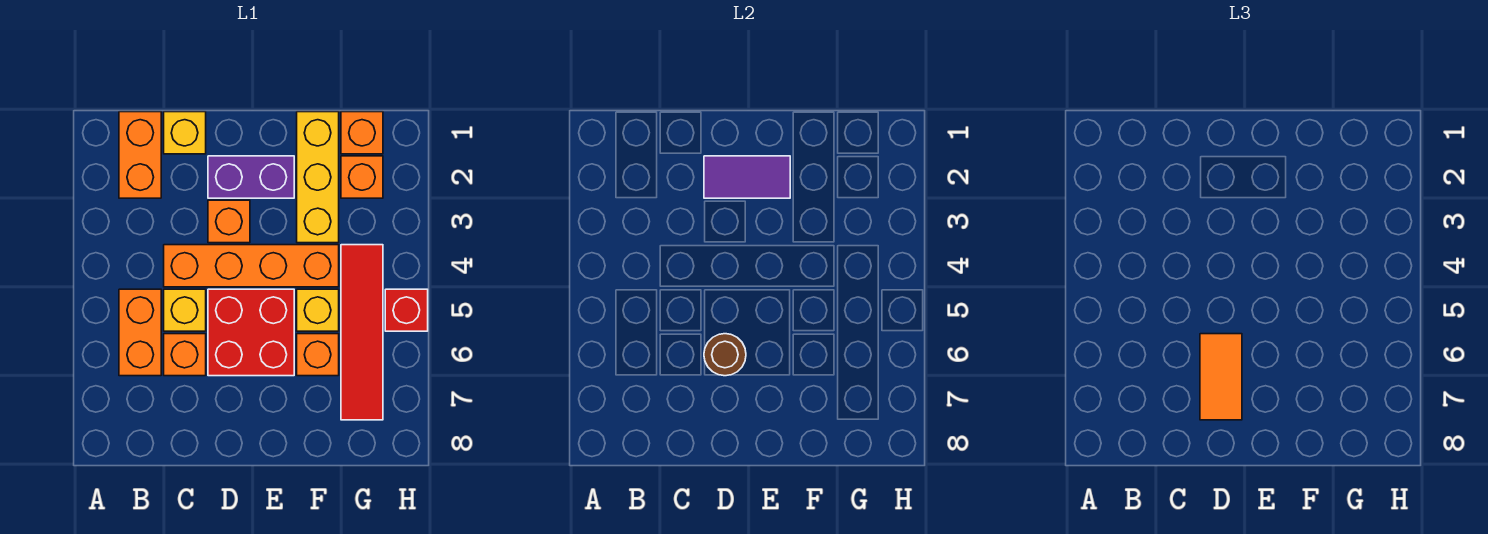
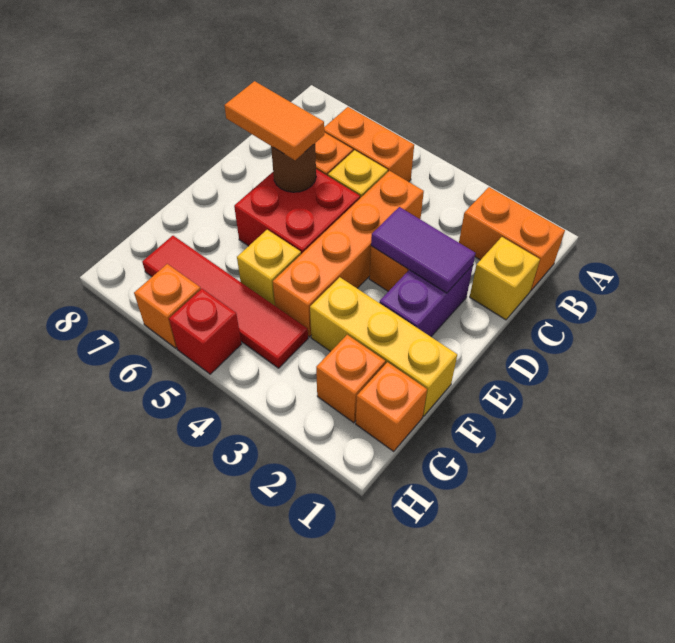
purple 1x2 tile [704,156,790,198] -> purple 1x2 tile turned to [371,207,476,293]
orange 1x1 brick [297,334,339,376] -> orange 1x1 brick moved to [134,264,201,348]

